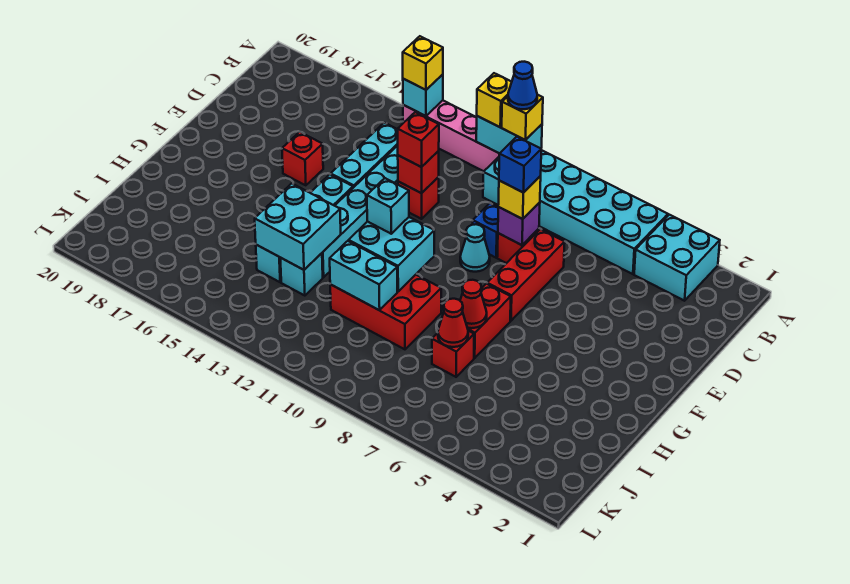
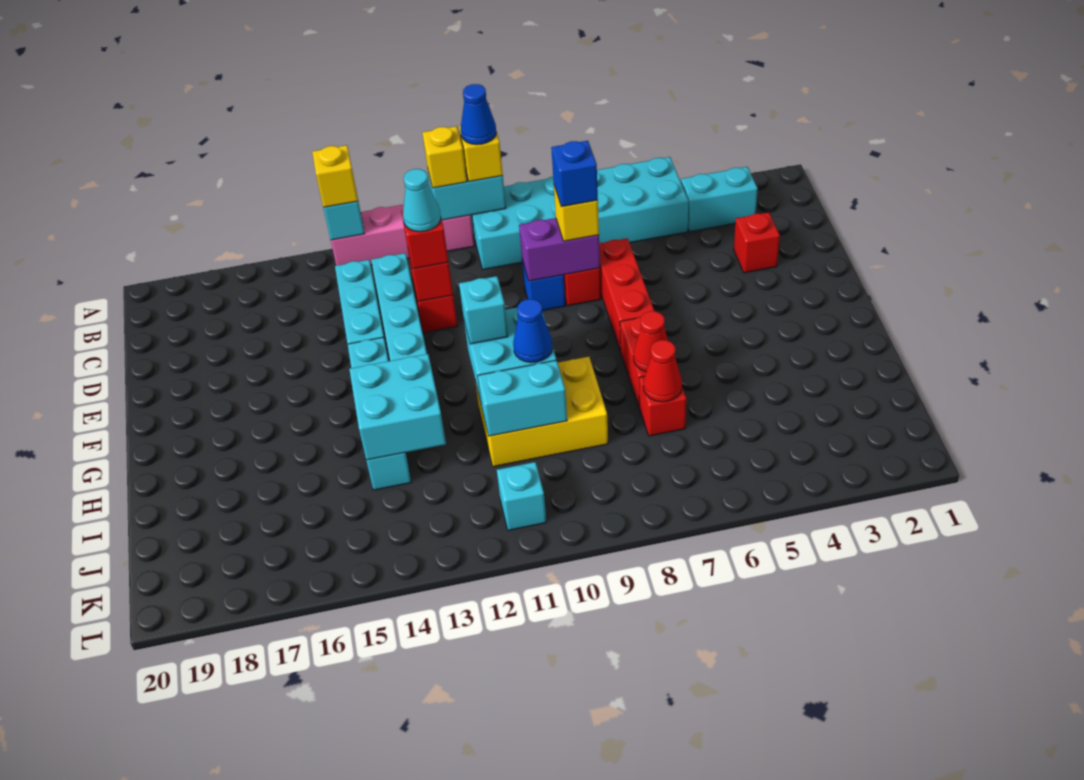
cyan 2x2 brick [634,215,720,301] -> cyan 1x2 brick [681,167,758,232]
purple 1x1 brick [498,202,540,245] -> purple 1x2 brick [519,218,600,281]
cyan 1x1 cone [460,224,490,272] -> cyan 1x1 cone moved to [403,169,441,232]
red 1x1 brick [282,132,323,185] -> red 1x1 brick moved to [734,212,780,273]
red 2x3 brick [330,275,441,349] -> yellow 2x3 brick [475,357,608,467]
none -> blue 1x1 cone [513,299,553,363]
cyan 1x1 brick [280,253,323,296] -> cyan 1x1 brick moved to [497,462,546,530]

